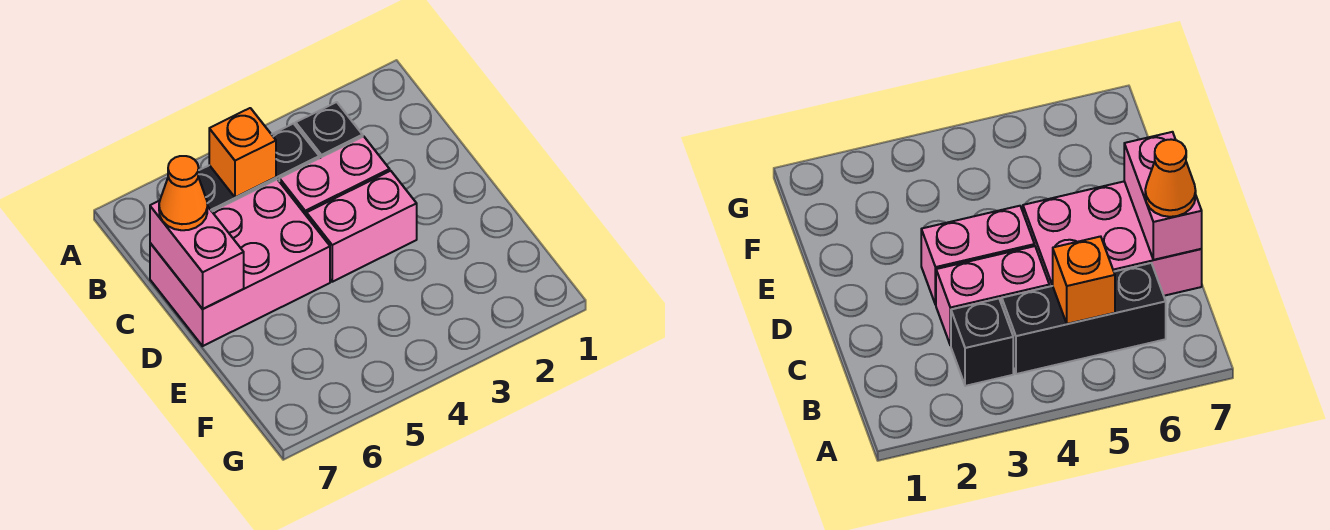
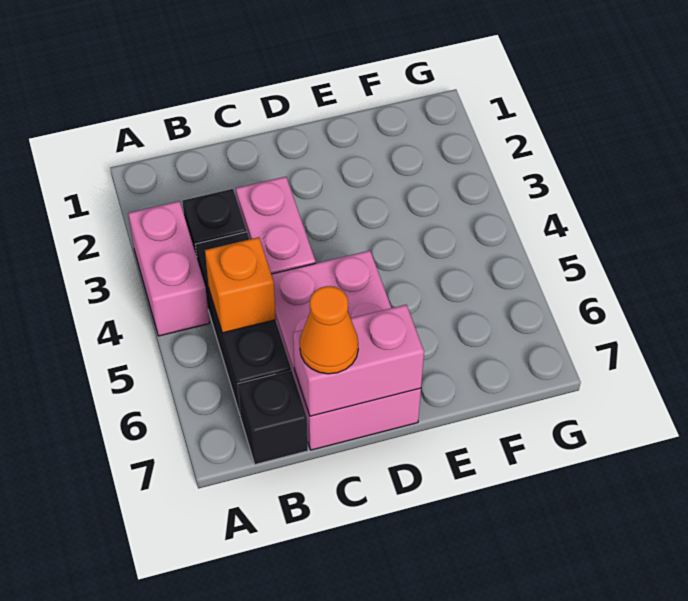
none -> black 1x1 brick [238,370,308,464]
pink 1x2 brick [307,171,417,282] -> pink 1x2 brick moved to [128,201,210,336]

